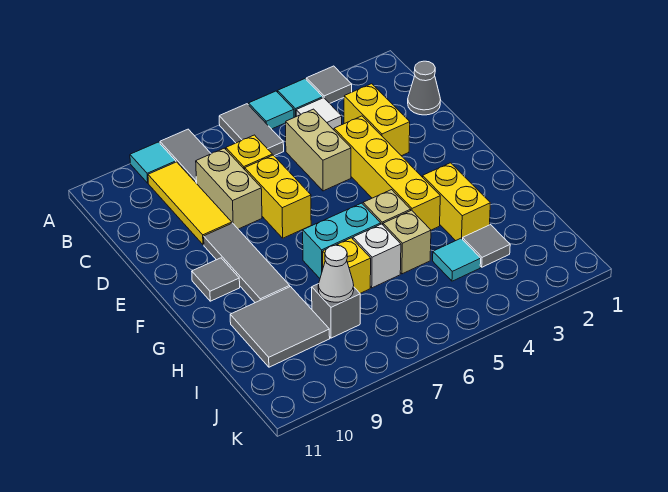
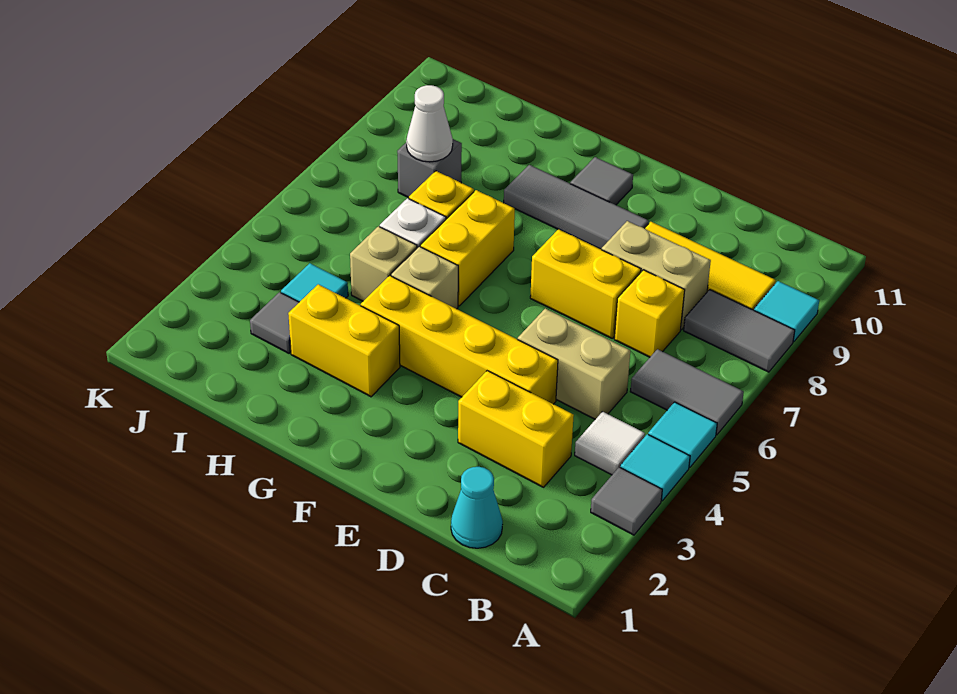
grey 1x1 cone [408,61,441,115] -> cyan 1x1 cone [451,467,503,548]
cyan 1x2 brick [303,203,381,278] -> yellow 1x2 brick [420,190,515,306]
grey 2x2 tile [230,287,330,367] -> none

